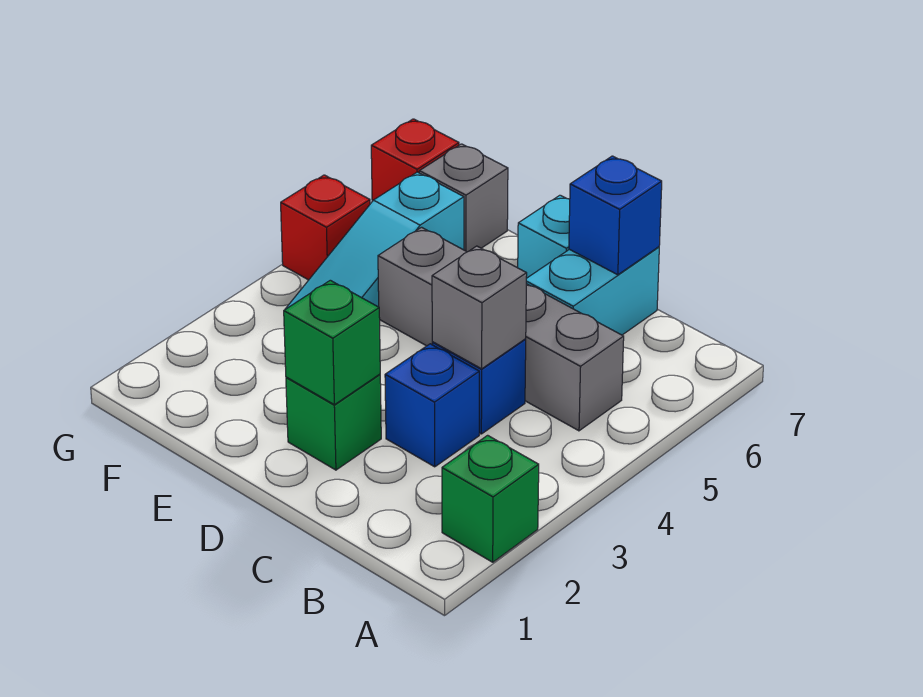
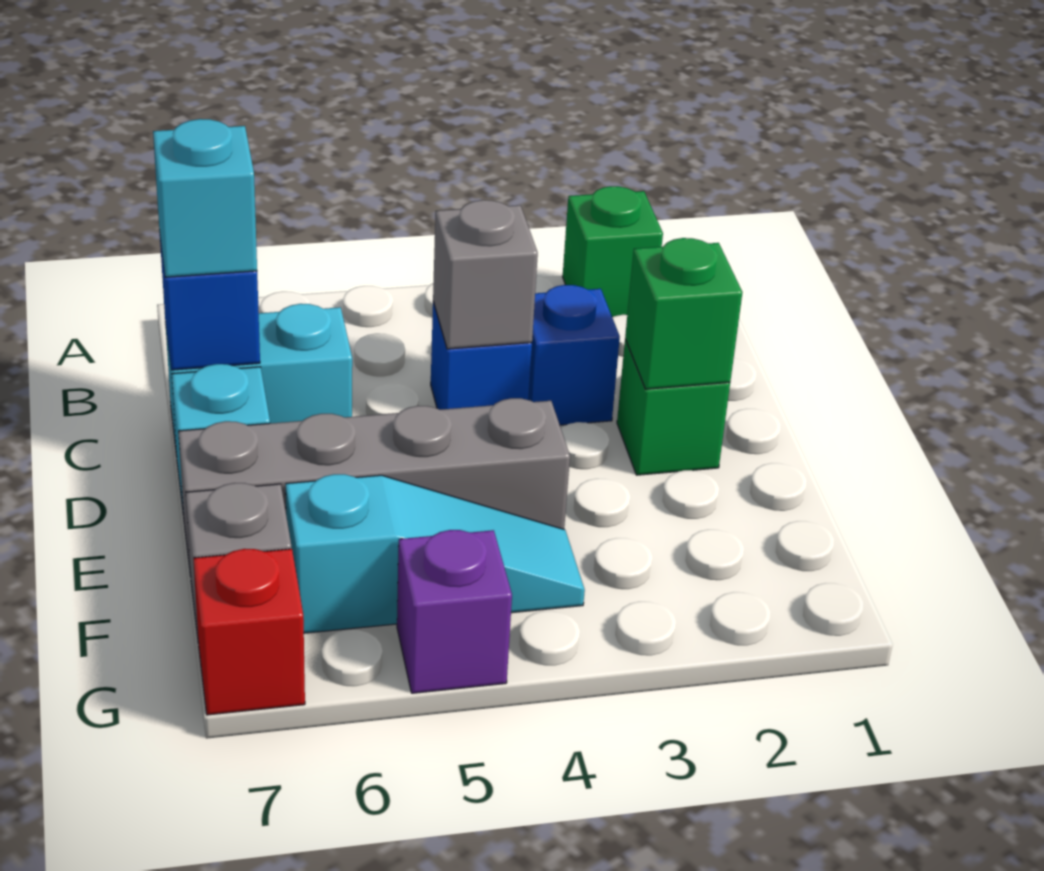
grey 1x4 brick [378,227,624,431] -> grey 1x4 brick turned to [178,398,570,576]
none -> cyan 1x1 brick [153,119,257,277]
red 1x1 brick [281,175,370,280] -> purple 1x1 brick [397,530,512,693]

